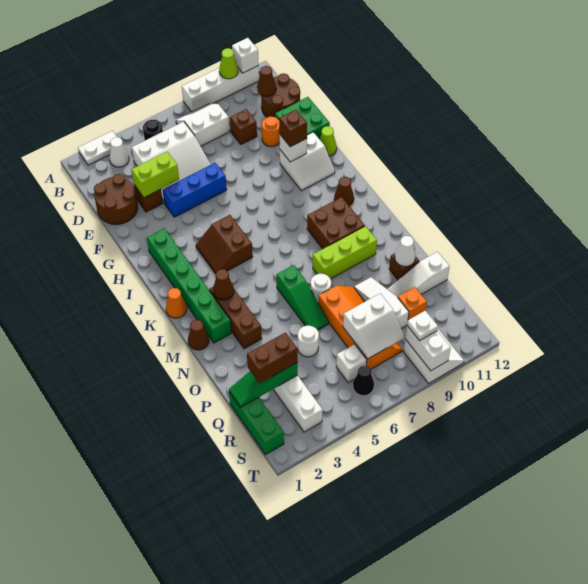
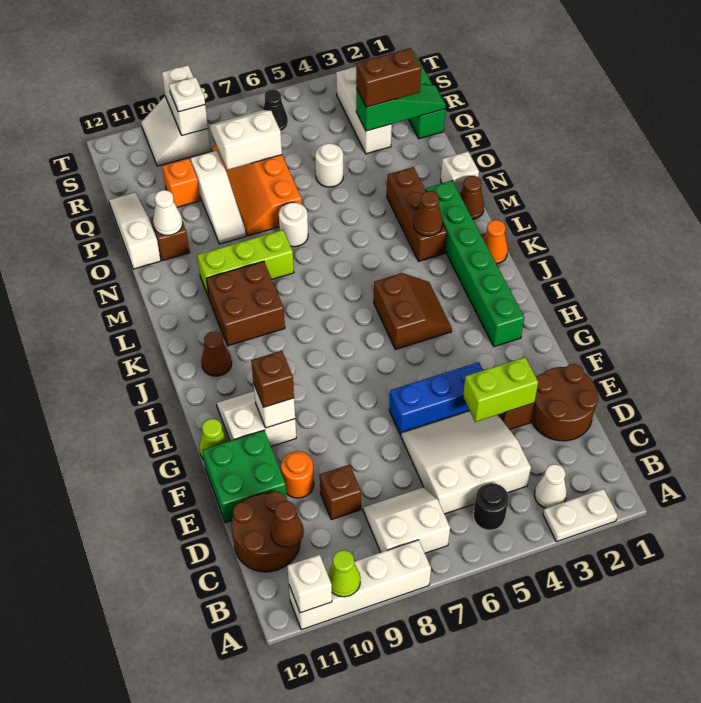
white 2x2 slope [176,104,230,146] -> white 2x2 slope turned to [363,487,450,553]
green 1x3 slope [276,265,329,330] -> none
white 1x3 slope [387,252,450,297] -> white 1x3 slope turned to [109,193,161,269]
white 1x1 brick [336,344,367,382] -> white 1x1 brick moved to [441,151,479,194]

